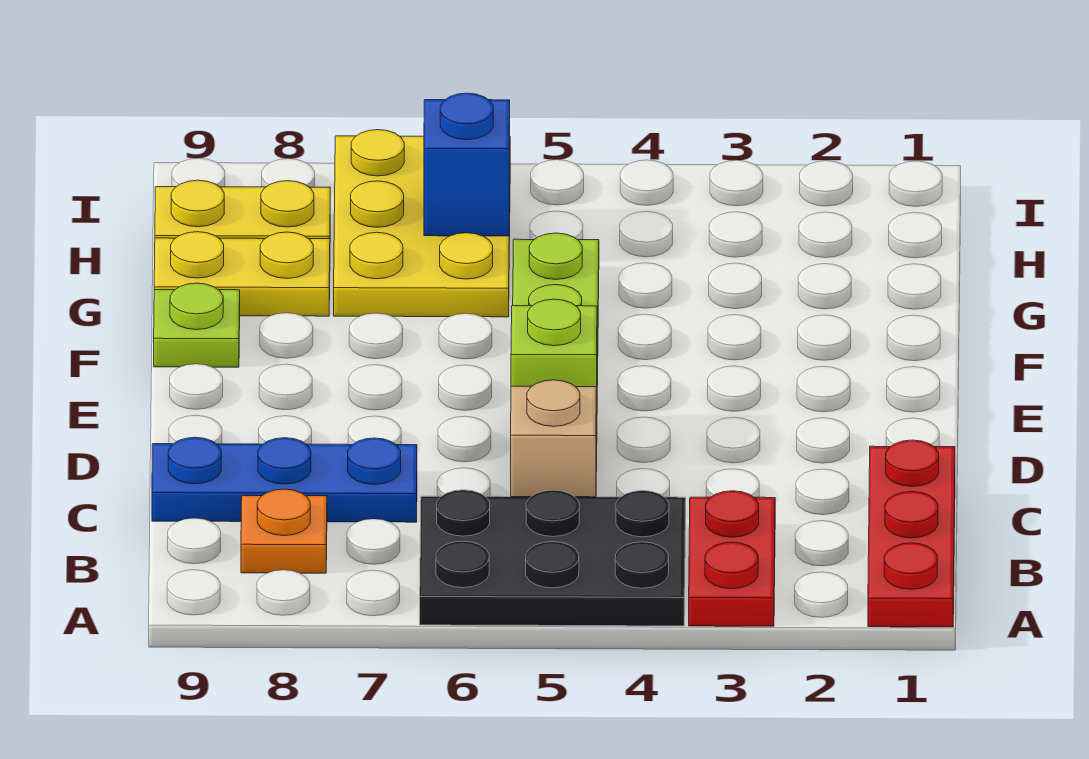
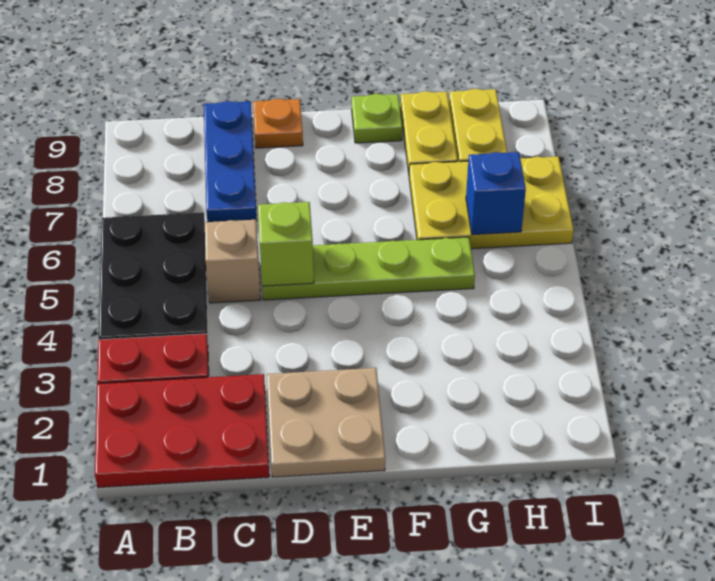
red 1x3 plate [868,440,955,627] -> red 2x3 plate [95,374,269,488]
orange 1x1 plate [241,489,327,573] -> orange 1x1 plate moved to [253,99,303,148]
none -> tan 2x2 plate [267,368,385,477]

